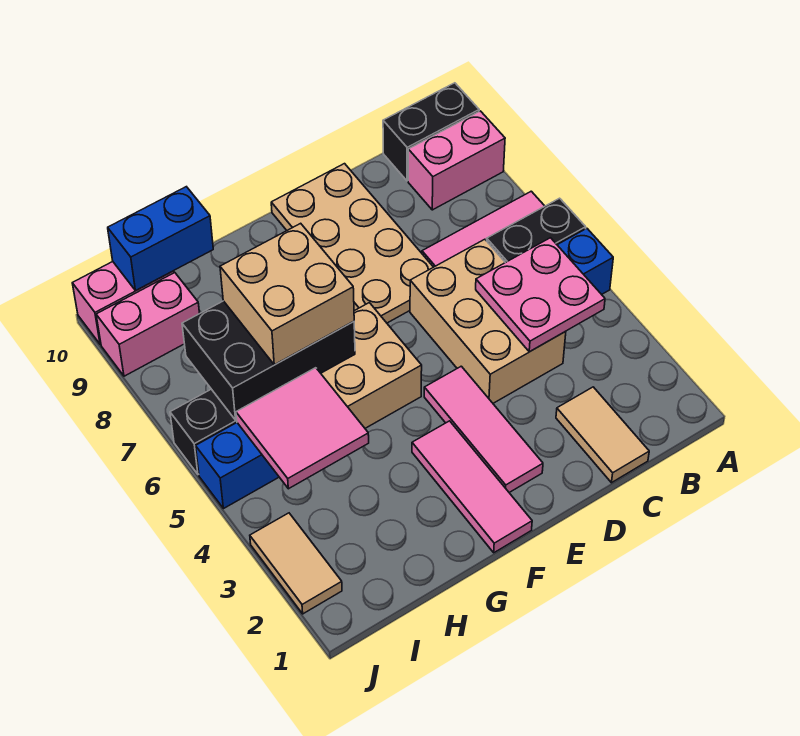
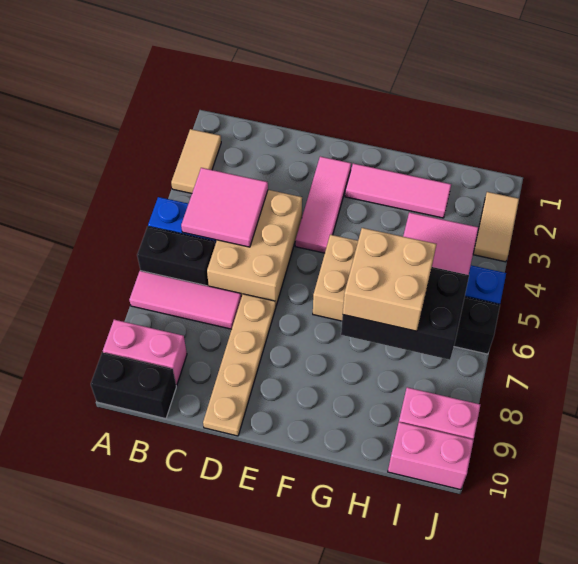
pink 2x2 plate [476,238,605,352] -> pink 2x2 tile [181,168,268,247]
tan 1x2 tile [556,387,649,483] -> tan 1x2 tile moved to [171,129,221,193]
tan 2x4 plate [271,164,433,323] -> tan 1x4 plate [203,294,276,436]
pink 1x3 tile [412,421,532,553] -> pink 1x3 tile turned to [345,164,451,218]
blue 1x2 brick [108,187,213,291] -> none

